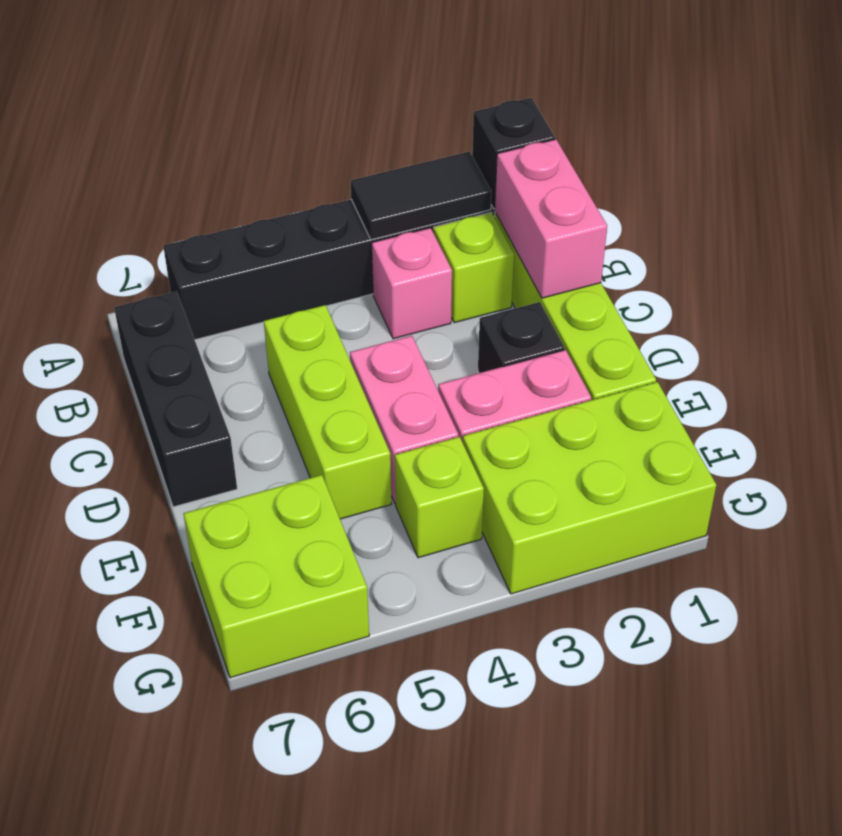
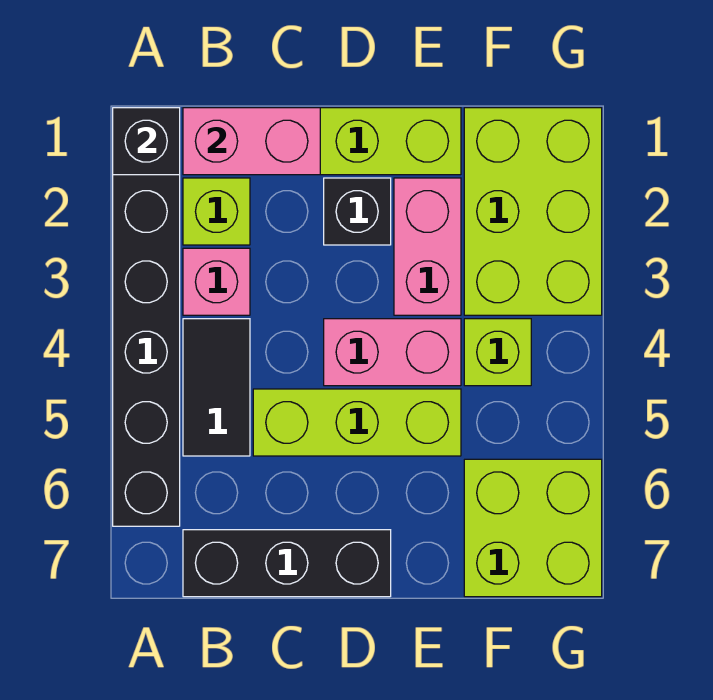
black 1x2 tile [350,152,491,240] -> black 1x2 tile moved to [183,319,250,456]

